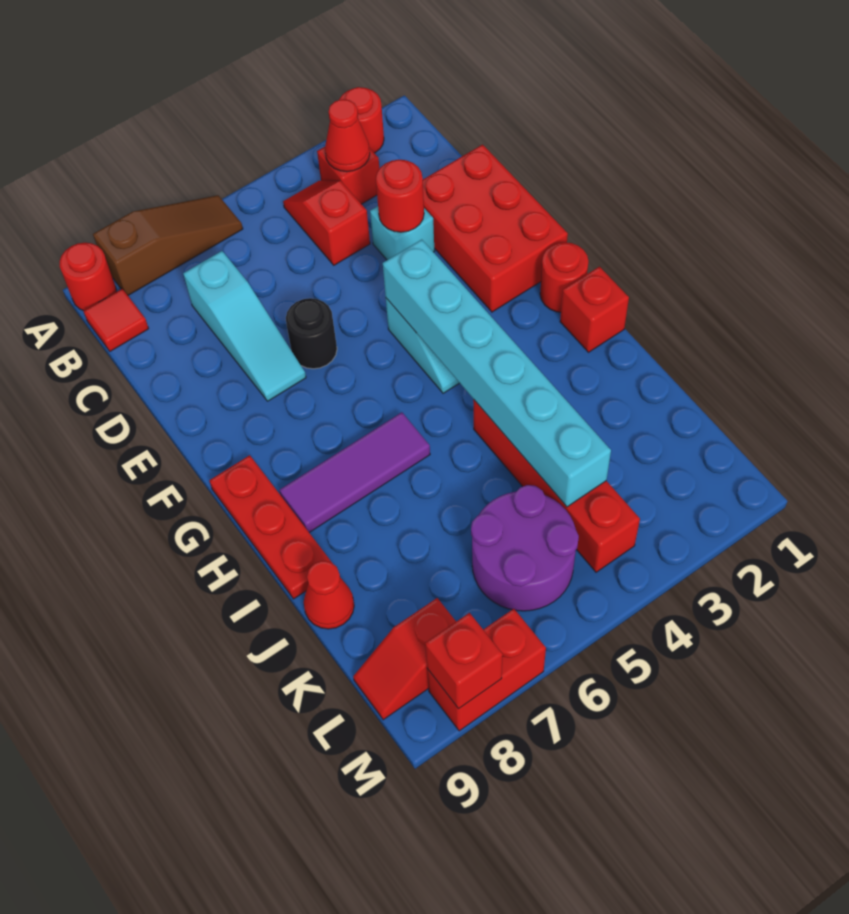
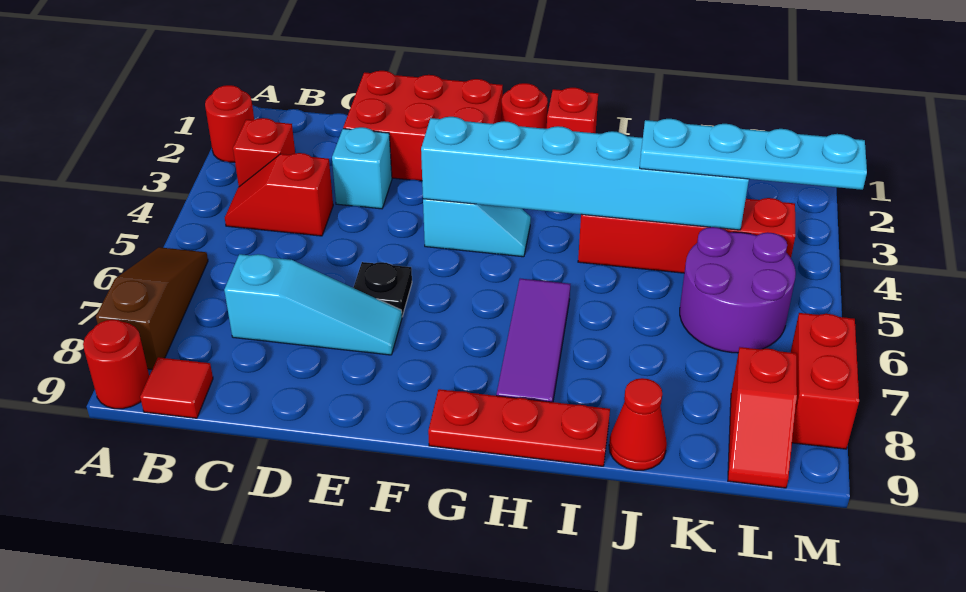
red 1x1 cone [325,99,370,172] -> none
red 1x1 round brick [376,160,424,232] -> none
black 1x1 round brick [286,298,337,369] -> black 1x1 plate [353,262,412,316]
none -> cyan 1x4 plate [640,119,867,190]
red 1x1 brick [425,613,503,709] -> none

